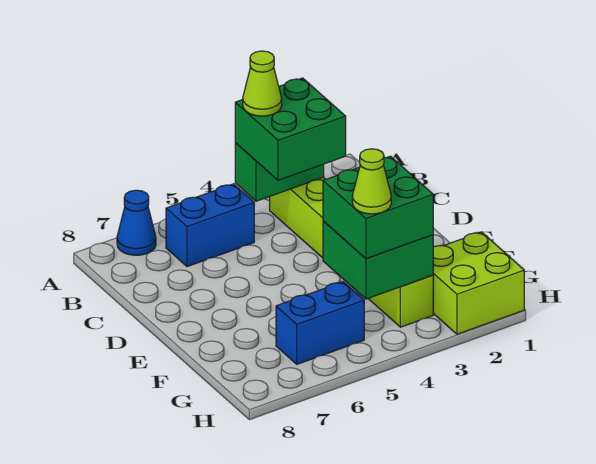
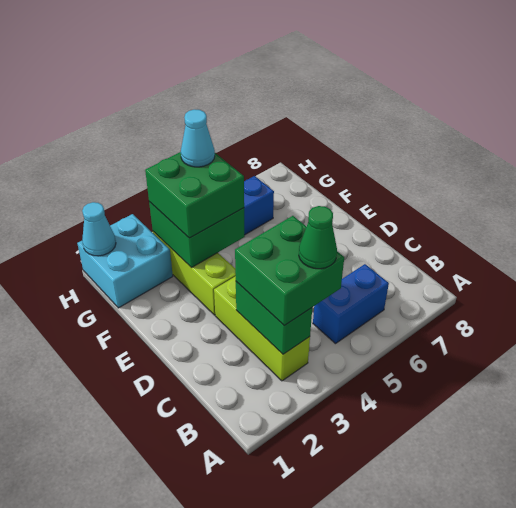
blue 1x1 cone [117,190,156,255] -> none
green 1x2 brick [235,143,324,201] -> green 1x2 brick turned to [236,282,312,354]
lime 1x1 cone [243,51,282,116] -> green 1x1 cone [299,206,337,269]
lime 2x2 brick [433,232,524,334] -> cyan 2x2 brick [77,214,173,308]
lime 1x1 cone [352,149,391,214] -> cyan 1x1 cone [181,109,215,167]
none -> cyan 1x1 cone [82,202,116,256]

